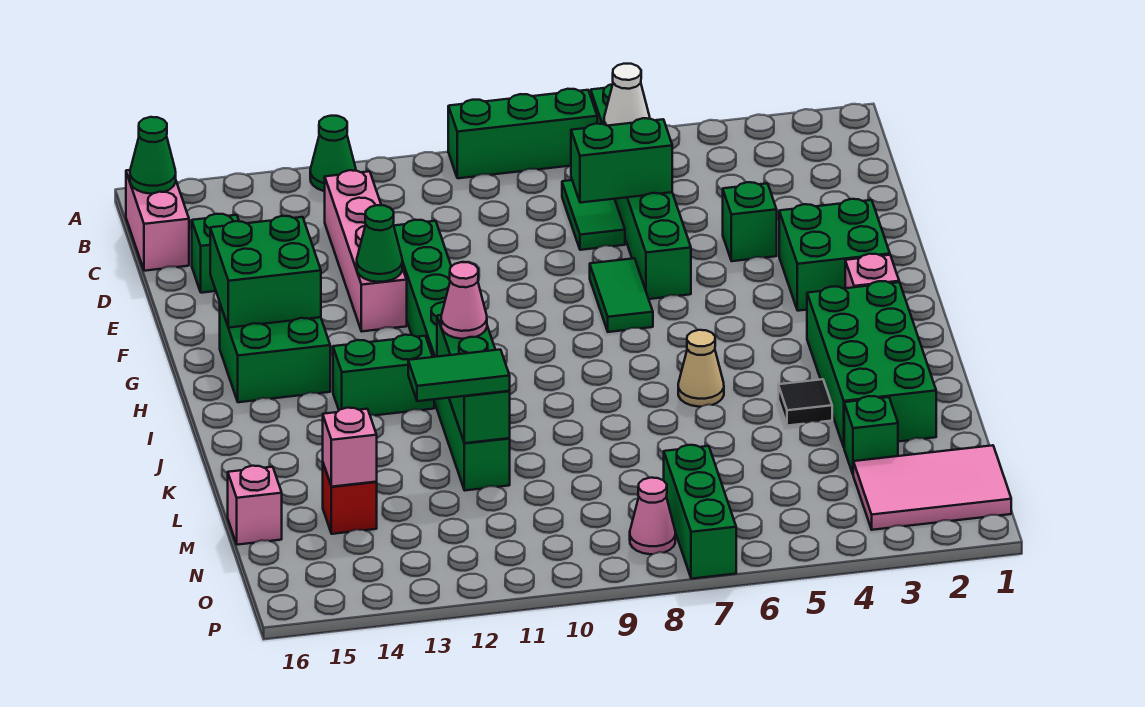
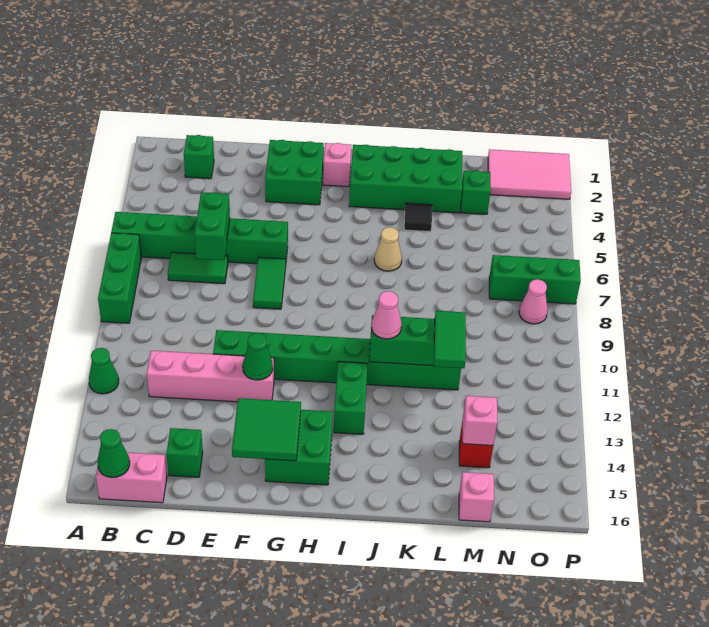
white 1x1 cone [604,64,650,126] -> none
green 1x1 brick [723,182,777,261] -> green 1x1 brick moved to [184,135,214,179]
green 1x2 tile [590,258,653,332] -> green 1x2 tile turned to [253,257,286,309]
green 2x2 brick [210,216,321,328] -> green 2x2 tile [232,398,301,461]
pink 2x3 tile [853,445,1011,530] -> pink 2x3 tile turned to [488,149,571,199]

